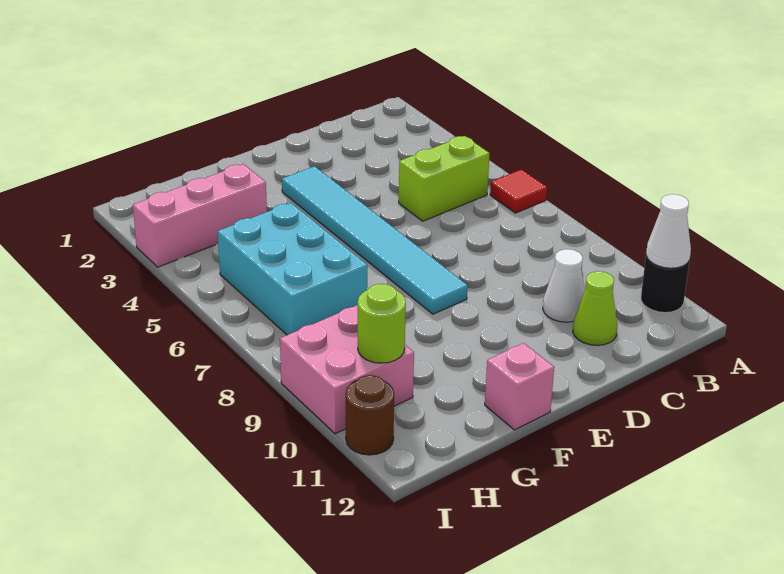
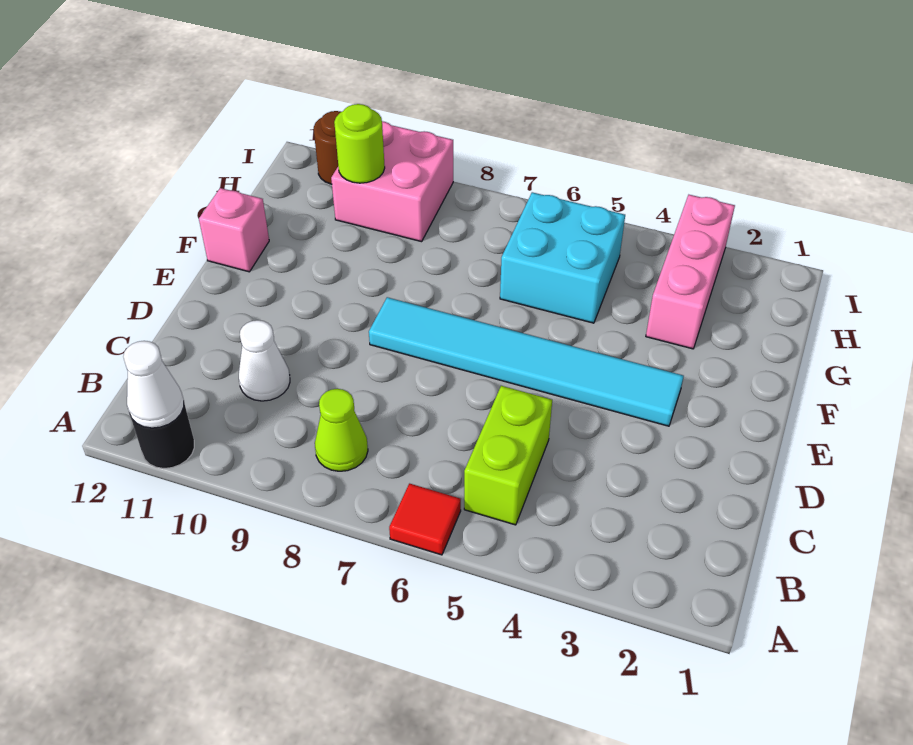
lime 1x1 cone [573,271,617,345] -> lime 1x1 cone moved to [315,389,368,471]
cyan 2x3 brick [218,203,367,335] -> cyan 2x2 brick [500,192,625,323]

